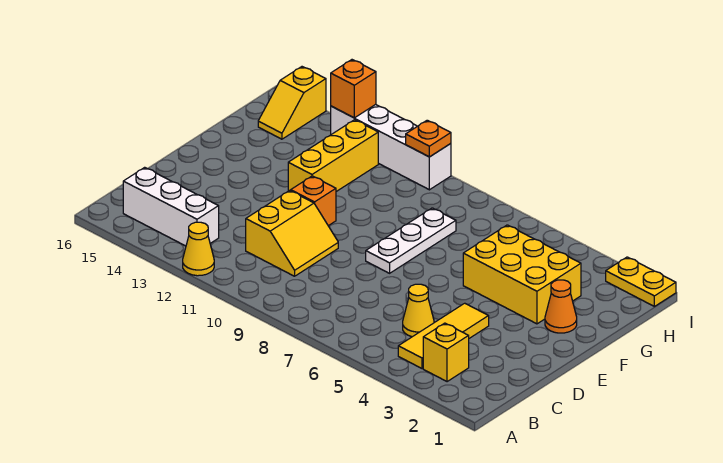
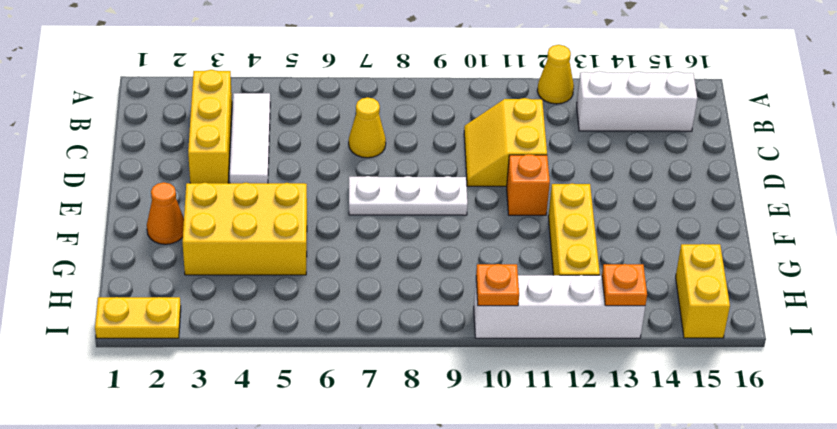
yellow 1x1 brick [423,323,469,382] -> yellow 1x3 brick [188,70,232,183]
yellow 1x3 tile [398,303,489,369] -> white 1x3 tile [230,93,270,183]
yellow 1x1 cone [403,284,434,337] -> yellow 1x1 cone moved to [349,97,386,158]
white 1x3 plate [366,208,456,273] -> white 1x3 plate turned to [349,176,467,215]
yellow 1x2 slope [258,67,326,139] -> yellow 1x2 brick [676,244,730,338]
orange 1x1 brick [331,60,376,118] -> orange 1x1 plate [602,264,647,306]

